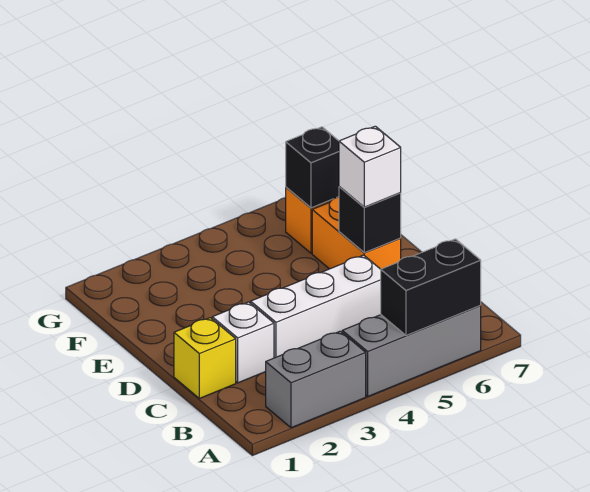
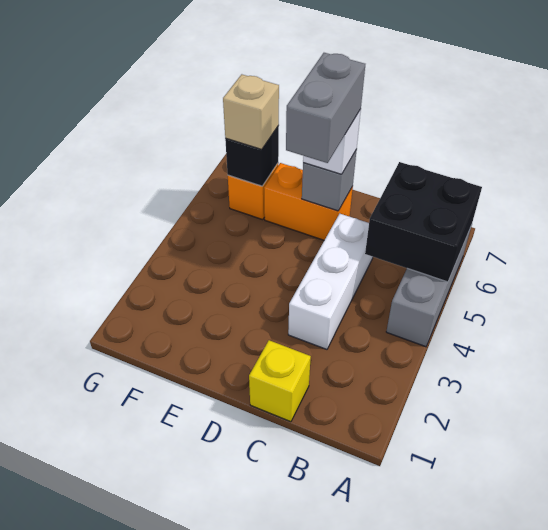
grey 1x2 brick [266,331,366,428] -> grey 1x2 brick moved to [286,53,365,163]
black 1x2 brick [381,239,481,335] -> black 2x2 brick [365,162,482,282]
white 1x1 brick [212,302,274,383] -> none
black 1x1 brick [339,187,401,253] -> grey 1x1 brick [302,150,357,211]
none -> tan 1x1 brick [223,74,279,149]

